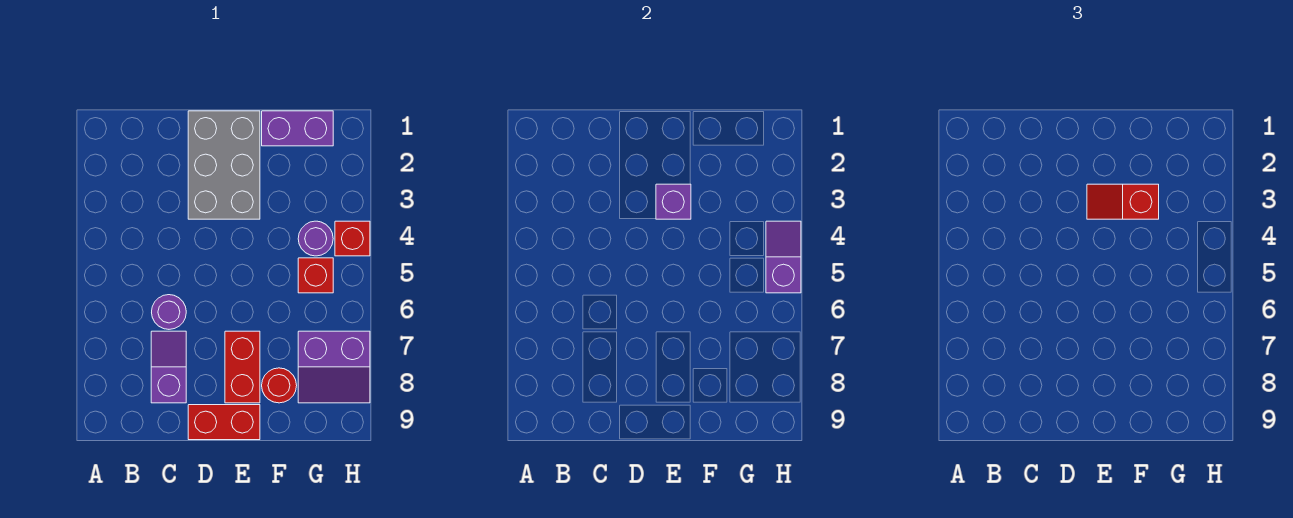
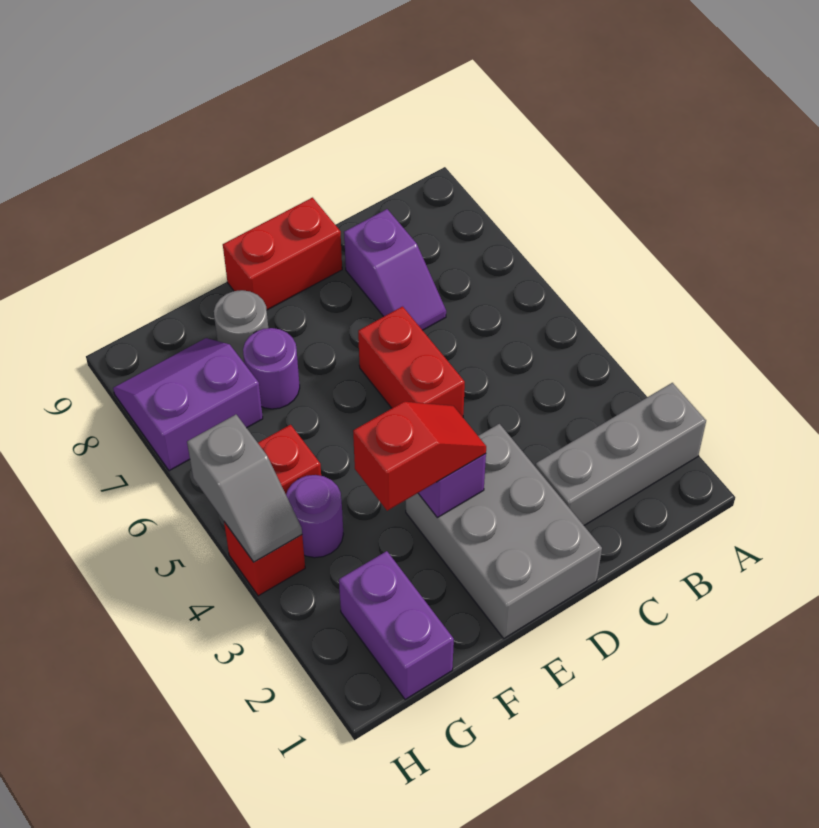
none -> grey 1x3 brick [535,383,706,525]
purple 1x1 round brick [152,295,186,329] -> purple 1x1 round brick moved to [243,328,300,409]
red 1x2 brick [225,331,260,403] -> red 1x2 brick moved to [358,307,465,417]
purple 1x2 brick [262,111,333,146] -> purple 1x2 brick turned to [339,551,454,700]
red 1x1 round brick [262,368,297,403] -> grey 1x1 round brick [214,290,268,362]
purple 1x2 slope [766,221,801,293] -> grey 1x2 slope [187,415,302,562]

